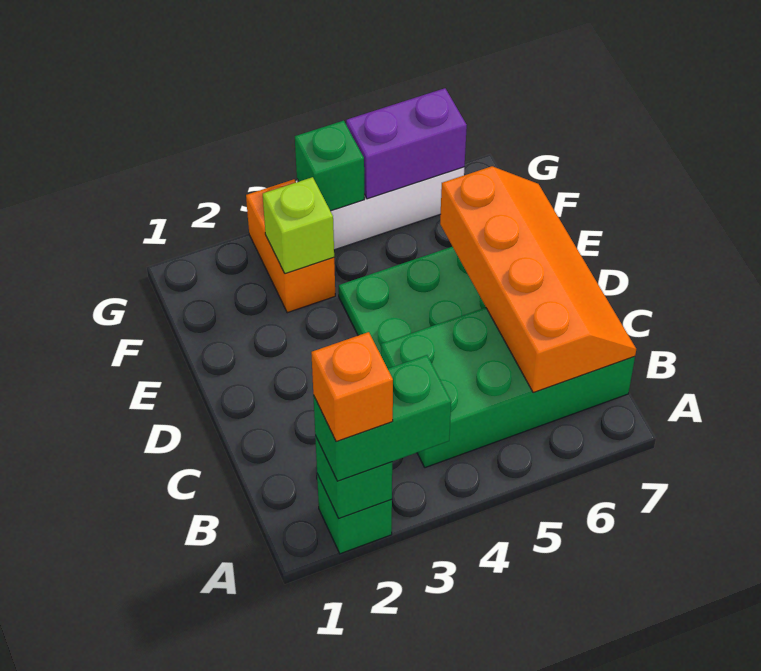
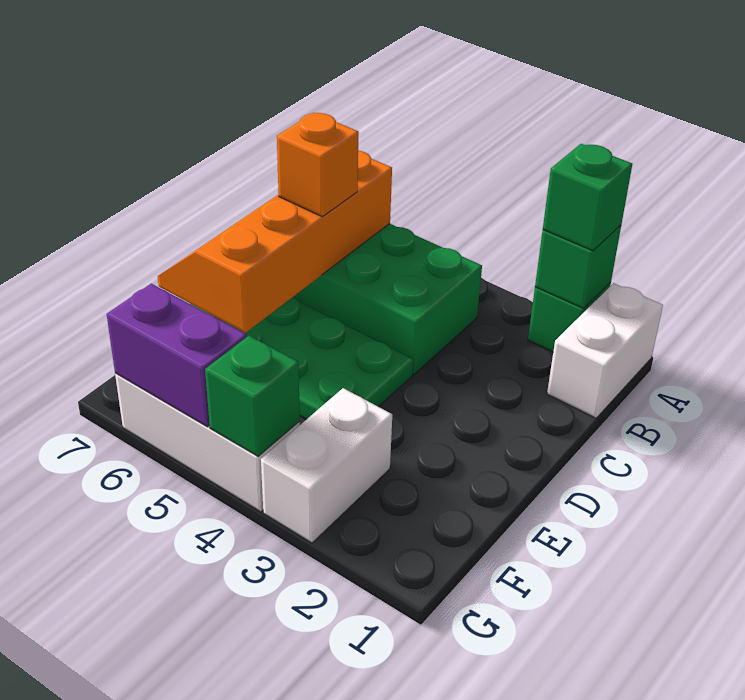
none -> white 1x2 brick [547,283,663,418]
green 1x2 brick [313,355,451,481] -> green 1x1 brick [543,144,632,251]
orange 1x1 brick [311,332,393,442] -> orange 1x1 brick moved to [277,113,359,217]
orange 1x2 brick [246,179,335,313] -> white 1x2 brick [261,388,392,543]
lime 1x1 brick [263,177,334,274] -> none

